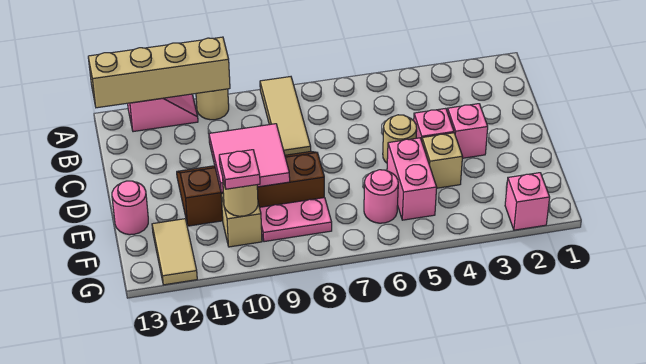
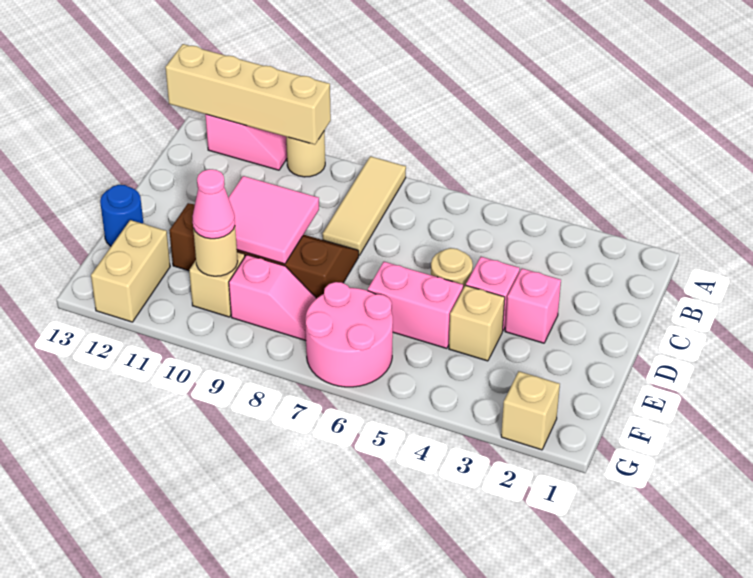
pink 1x2 brick [387,138,437,220] -> pink 1x2 brick turned to [368,262,463,349]
pink 1x1 round brick [112,181,148,235] -> blue 1x1 round brick [100,185,143,246]
pink 1x1 round brick [364,170,398,223] -> pink 2x2 round brick [305,282,393,387]
pink 1x2 plate [260,198,332,242] -> pink 1x2 slope [229,255,316,341]
pink 1x1 plate [219,150,260,189] -> pink 1x1 cone [192,169,235,239]
tan 1x2 tile [152,219,197,285] -> tan 1x2 brick [91,220,170,322]
pink 1x1 brick [505,173,550,230] -> tan 1x1 brick [501,371,560,450]

